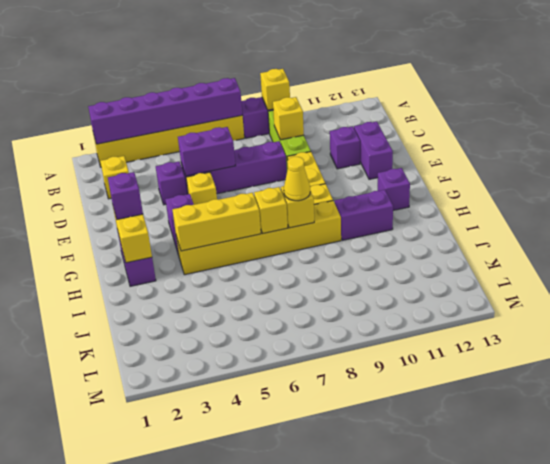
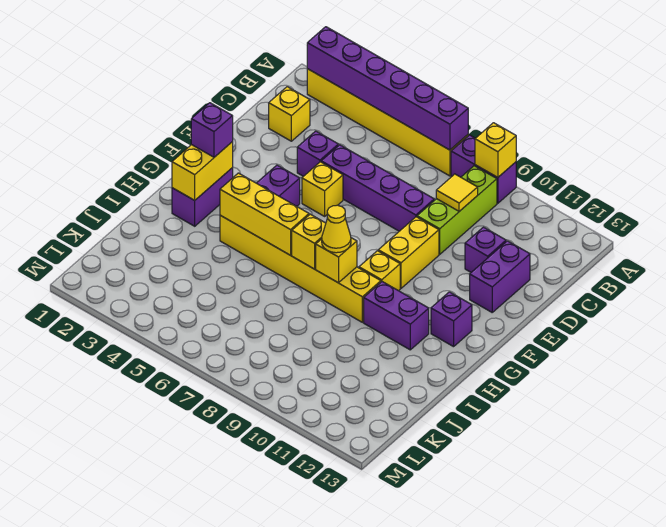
yellow 1x1 brick [273,97,304,140] -> yellow 1x1 tile [436,174,478,211]
purple 1x2 brick [178,127,236,176] -> none

